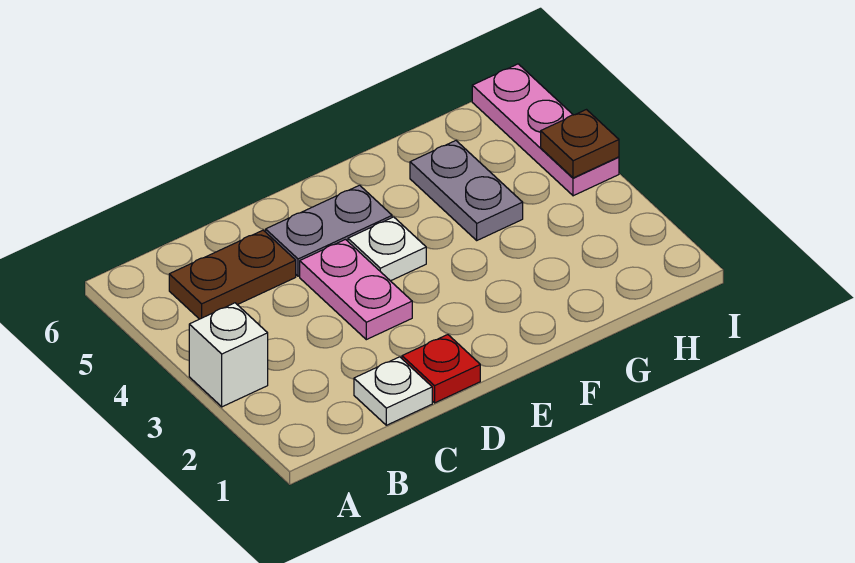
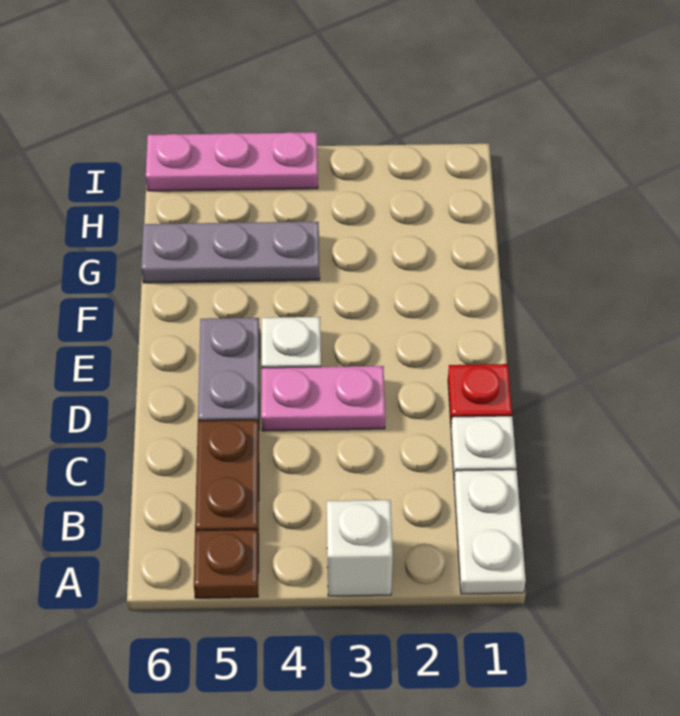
none -> white 1x2 plate [454,470,526,594]
grey 1x2 plate [410,141,523,240] -> grey 1x3 plate [141,222,320,283]
brown 1x1 plate [541,110,619,178] -> brown 1x1 plate moved to [194,530,259,598]

